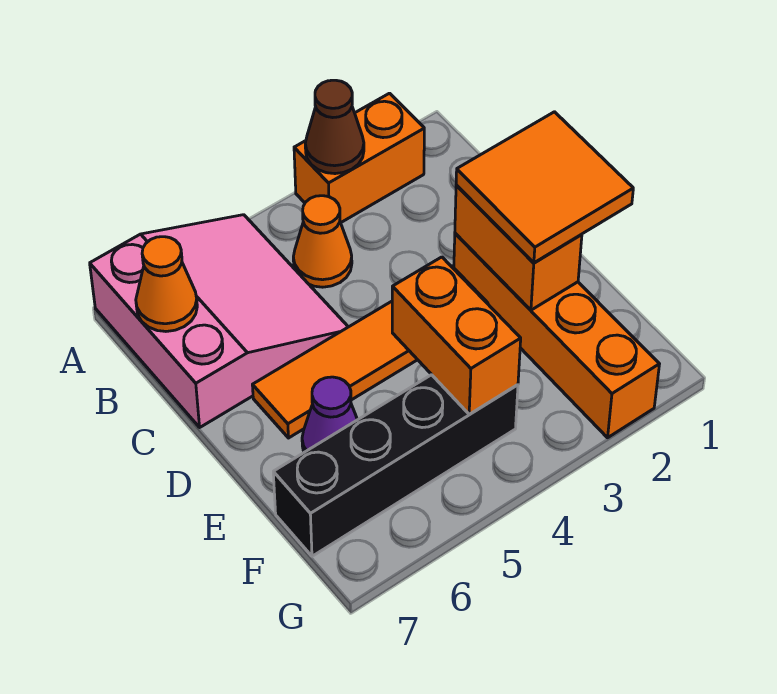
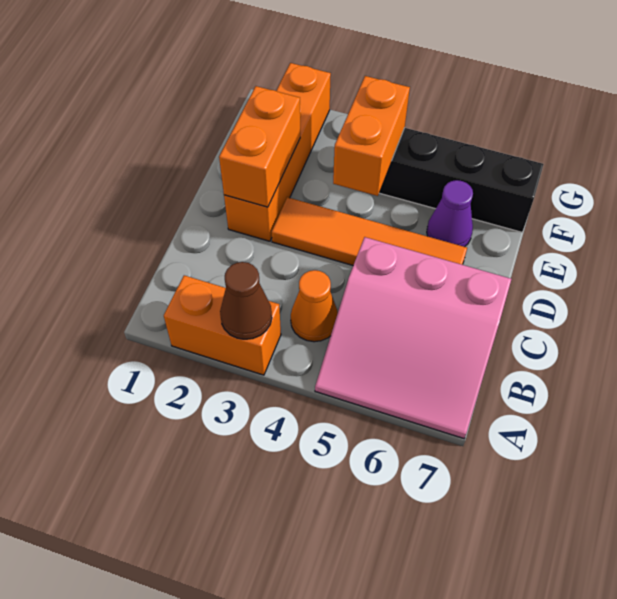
pink 3x3 slope [90,215,348,427] -> pink 3x3 slope turned to [315,237,511,439]
orange 1x1 cone [136,237,197,331] -> none
orange 2x2 tile [456,112,633,263] -> none

